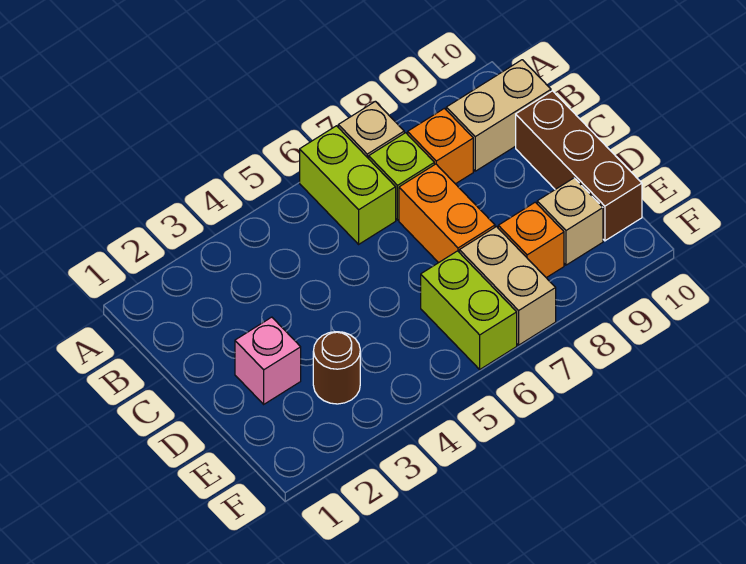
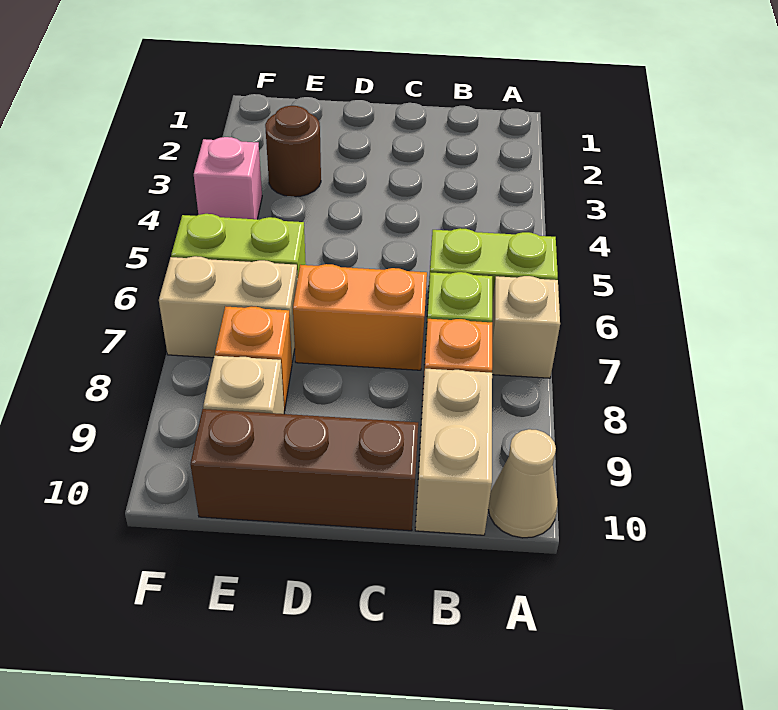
none -> tan 1x1 cone [488,429,558,538]
pink 1x1 brick [235,317,301,404] -> pink 1x1 brick moved to [194,137,262,219]

